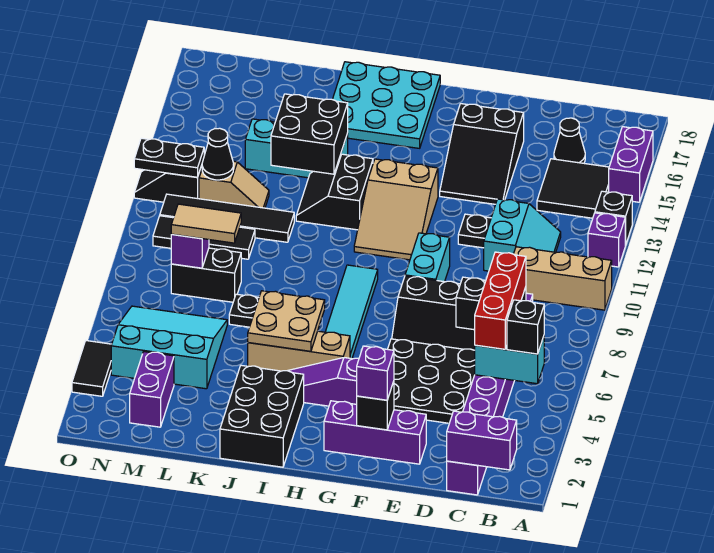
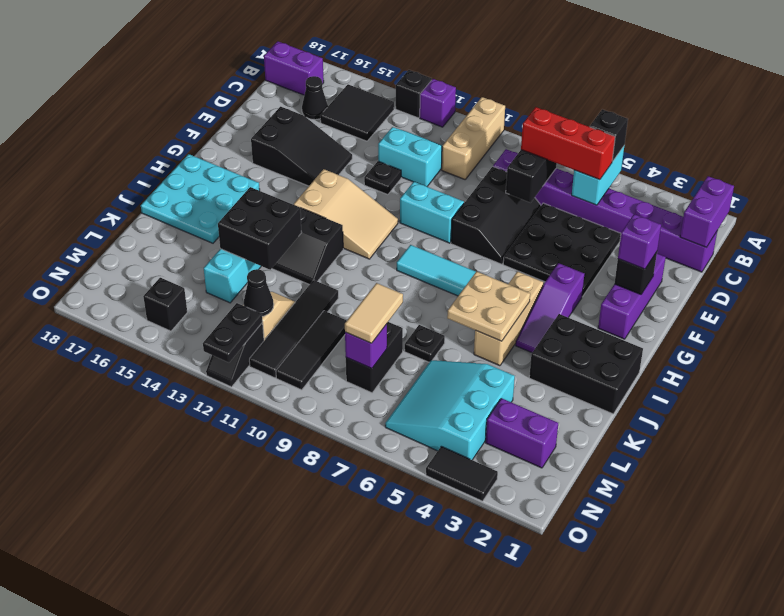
purple 1x2 brick [609,127,653,202] -> purple 1x2 brick moved to [264,41,324,95]
none -> black 1x1 brick [143,278,187,331]

